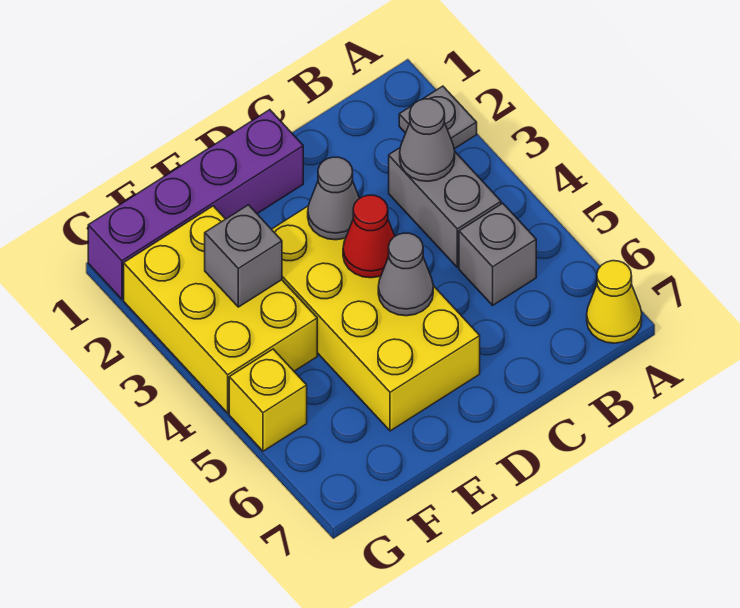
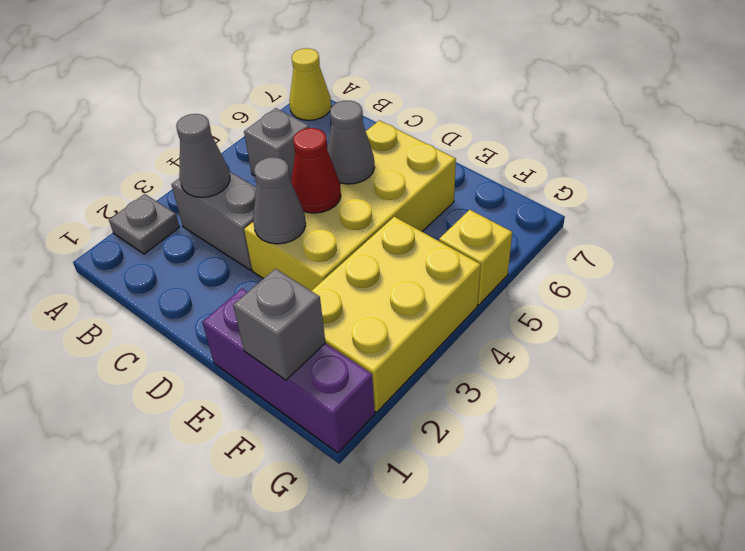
grey 1x2 brick [389,148,501,267] -> grey 1x2 brick turned to [171,171,256,270]
purple 1x4 brick [88,110,303,299] -> purple 1x3 brick [202,288,375,453]
grey 1x1 brick [205,205,282,307] -> grey 1x1 brick moved to [233,269,326,380]

